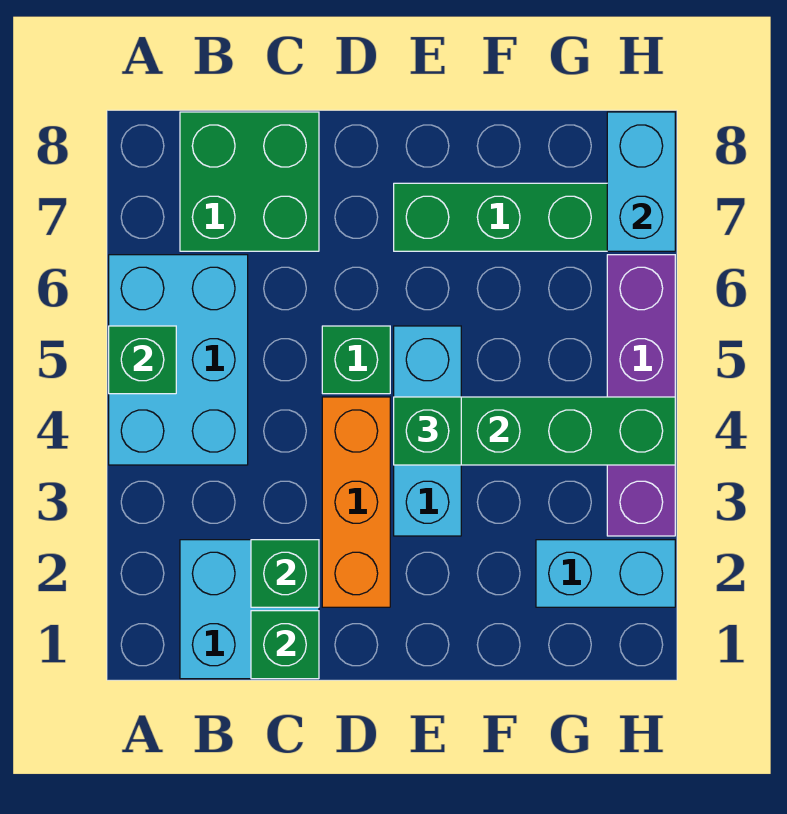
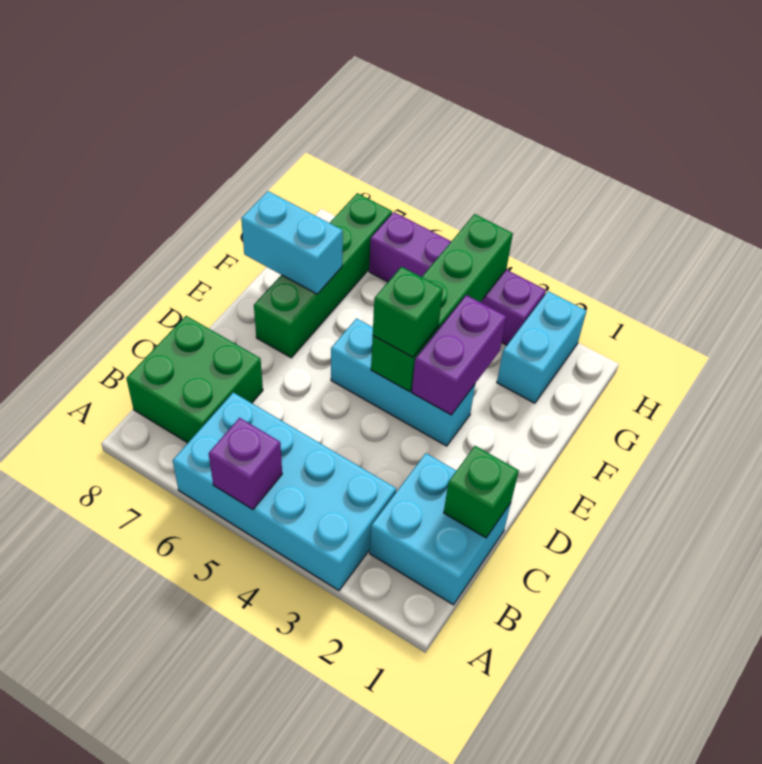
cyan 2x3 brick [109,255,248,465] -> cyan 2x4 brick [173,393,396,591]
green 1x1 brick [109,326,176,394] -> purple 1x1 brick [209,418,282,510]
green 1x1 brick [251,540,319,607] -> none
orange 1x3 brick [322,397,390,607] -> none
green 1x1 brick [322,326,390,394] -> none
none -> purple 1x2 brick [412,295,506,415]
cyan 1x2 brick [607,112,675,251] -> cyan 1x2 brick moved to [241,191,343,294]

